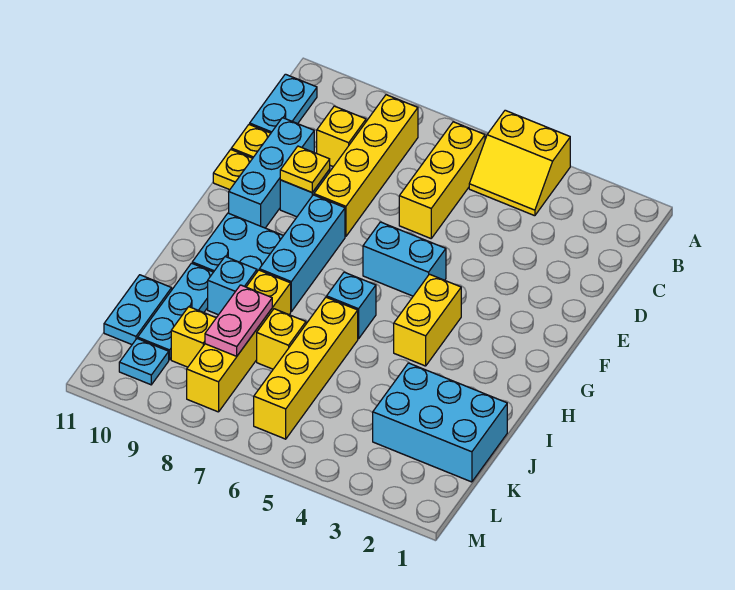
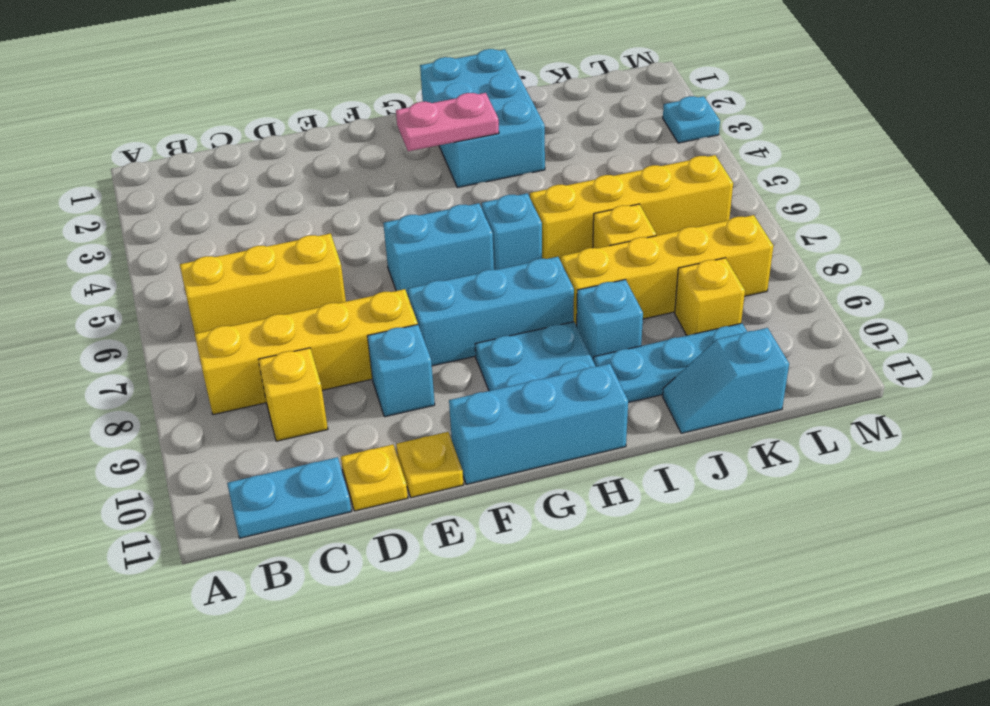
yellow 2x2 slope [469,110,570,216] -> none
cyan 1x3 brick [229,118,314,228] -> cyan 1x3 brick moved to [449,364,628,485]
yellow 1x1 plate [280,146,330,192] -> none
cyan 1x2 brick [363,222,446,296] -> cyan 1x2 brick turned to [383,203,494,295]
yellow 1x2 brick [394,274,461,366] -> none
cyan 2x3 brick [373,363,507,482] -> cyan 2x3 brick moved to [420,49,545,188]
pink 1x2 plate [205,285,272,356] -> pink 1x2 plate moved to [396,93,499,151]
cyan 1x2 plate [104,275,172,345] -> cyan 1x2 slope [663,328,789,433]
cyan 1x1 plate [119,338,169,385] -> cyan 1x1 plate moved to [663,96,720,143]

